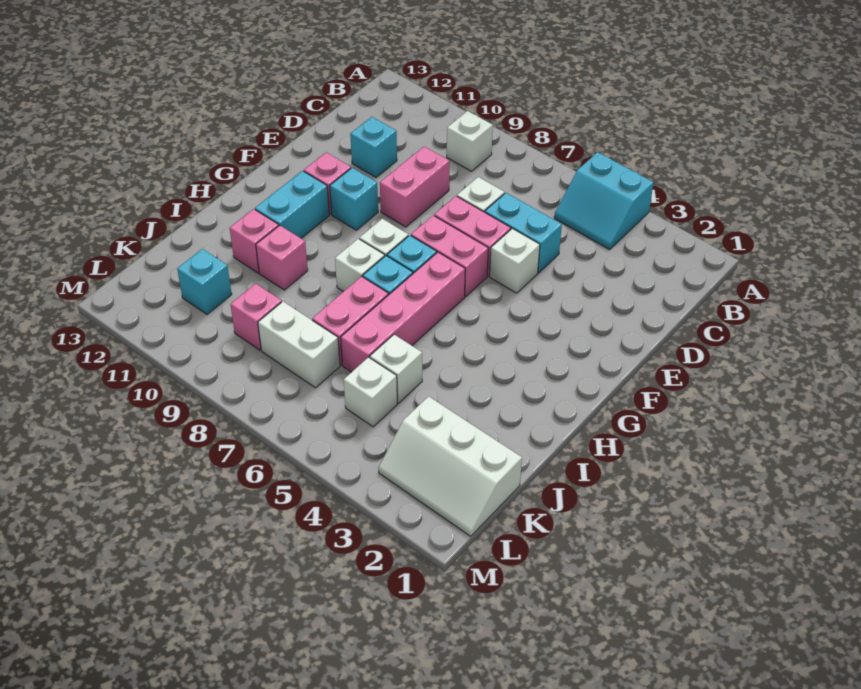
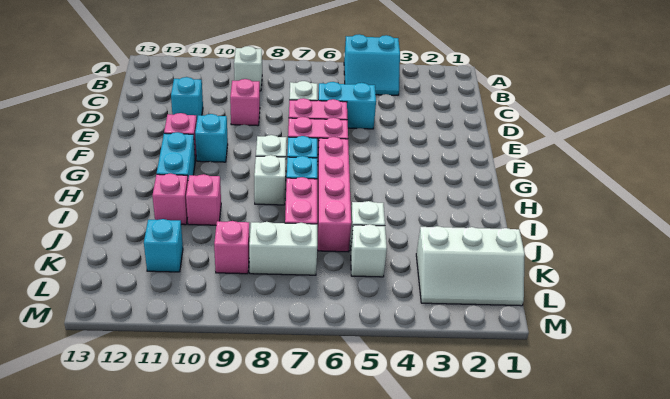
pink 1x2 brick [380,146,450,227] -> pink 1x1 brick [230,79,260,126]
white 1x1 brick [490,228,540,293] -> none

